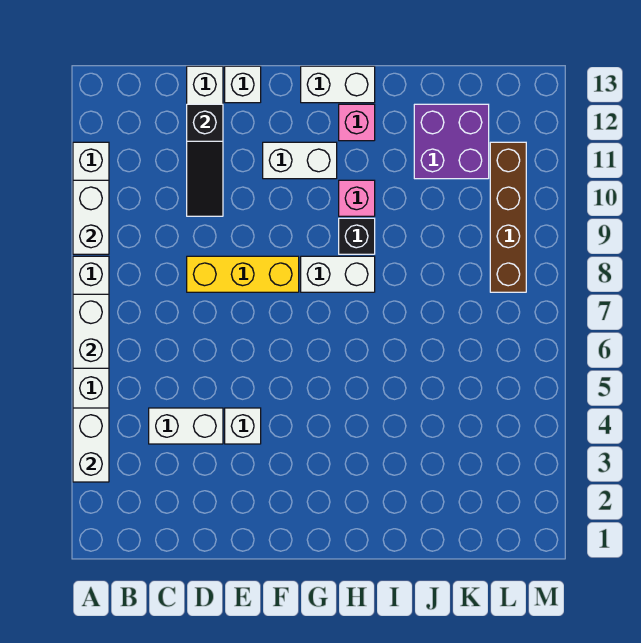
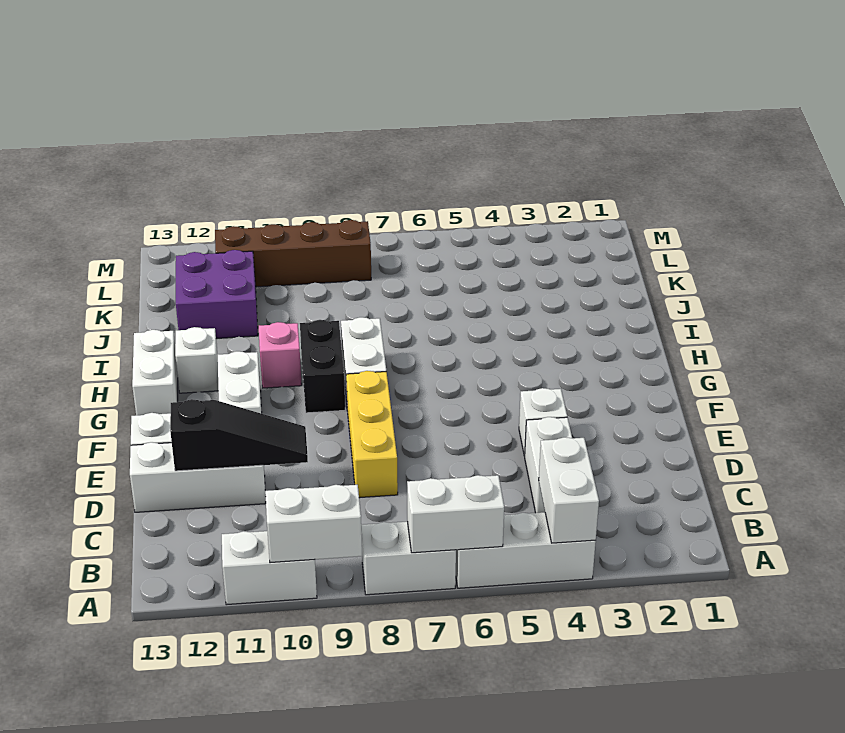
white 1x2 brick [73,408,109,482] -> white 1x2 brick turned to [539,437,599,543]
black 1x1 brick [339,218,375,254] -> black 1x2 brick [300,320,345,413]
pink 1x1 brick [339,104,375,141] -> white 1x1 brick [175,327,218,393]

